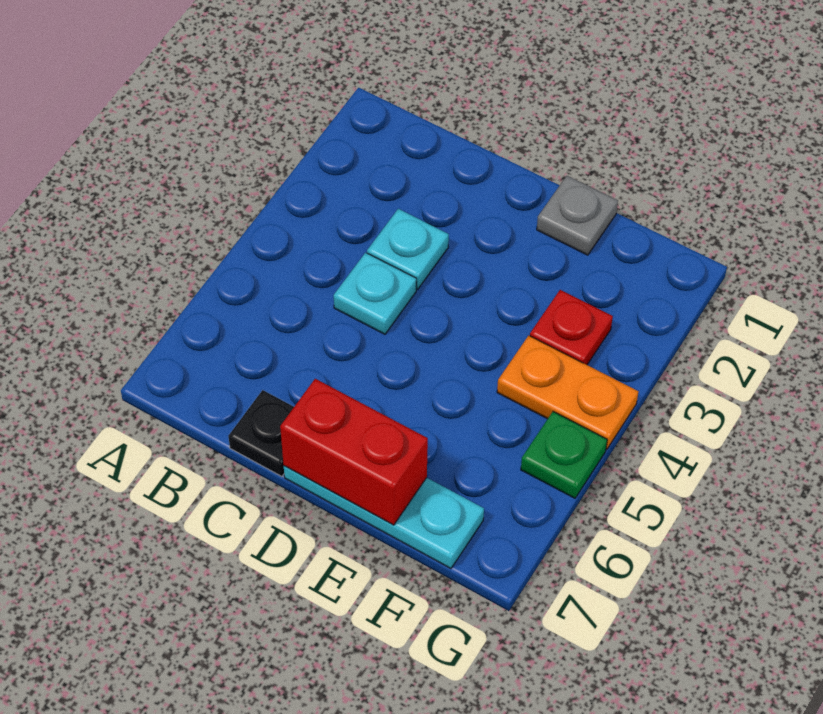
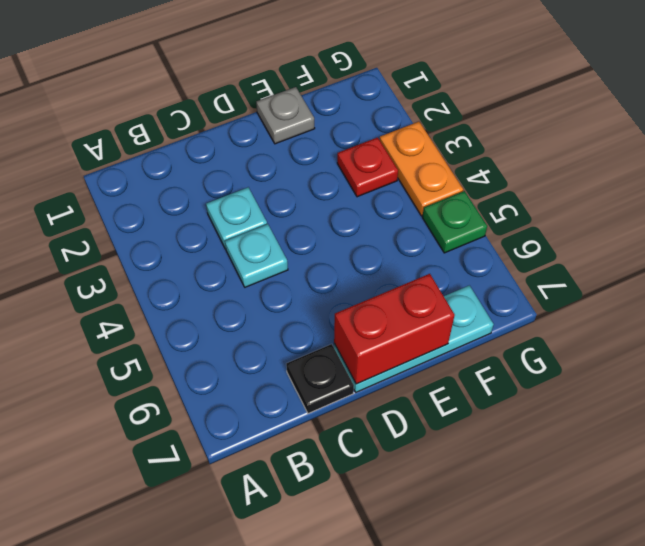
orange 1x2 plate [497,336,638,449] -> orange 1x2 plate turned to [380,122,463,216]

